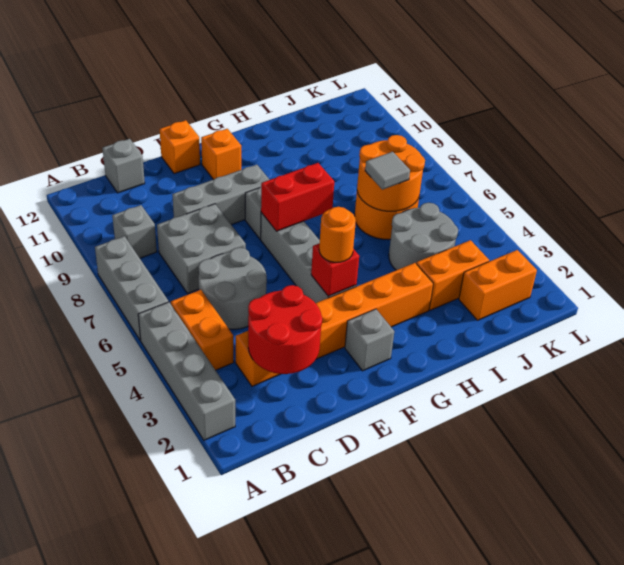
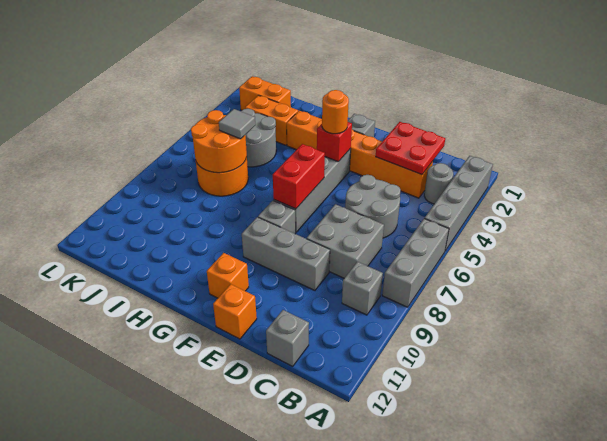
none -> grey 1x1 round brick [424,163,453,204]
orange 1x2 brick [171,290,234,370] -> none
red 2x2 round brick [248,285,322,374] -> red 2x2 plate [376,122,445,175]
red 1x2 brick [261,163,334,231] -> red 1x2 brick turned to [273,144,325,209]

